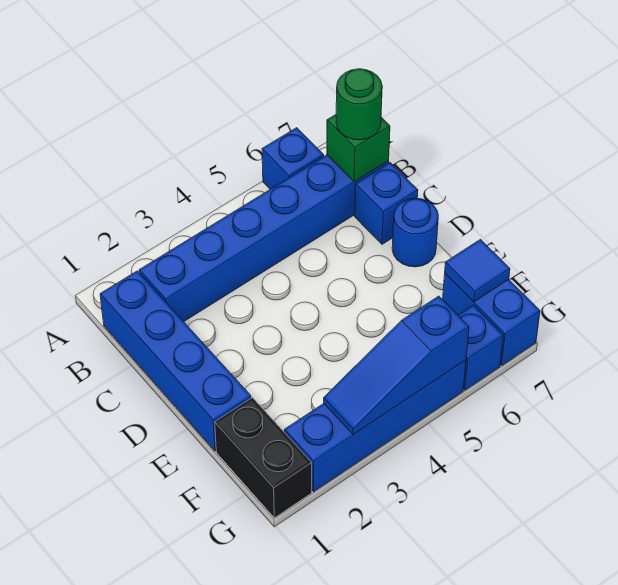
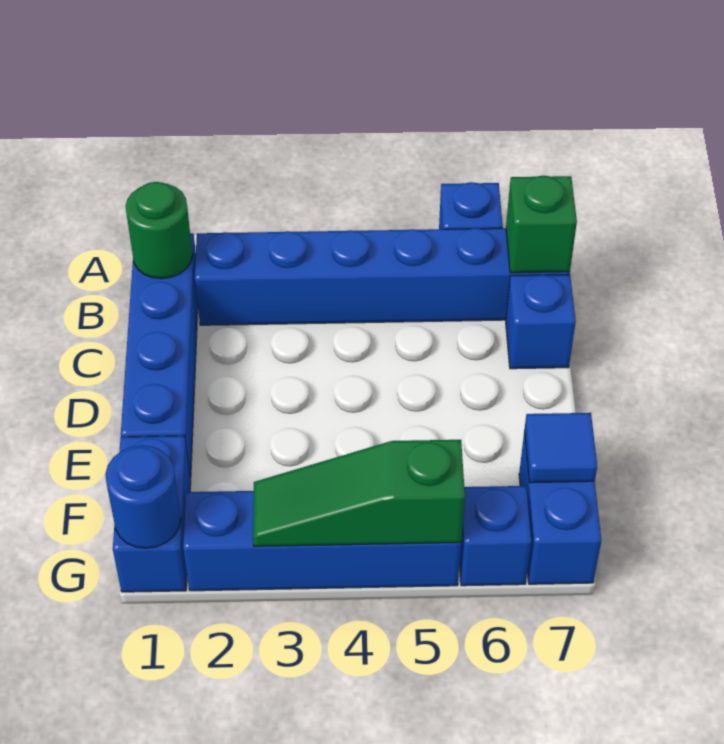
green 1x1 round brick [336,69,382,140] -> green 1x1 round brick moved to [126,182,193,279]
blue 1x1 round brick [392,198,438,267] -> blue 1x1 round brick moved to [105,445,181,548]
black 1x2 brick [215,398,312,518] -> blue 1x2 brick [113,436,191,592]
blue 1x3 slope [324,296,469,435] -> green 1x3 slope [253,440,465,546]

